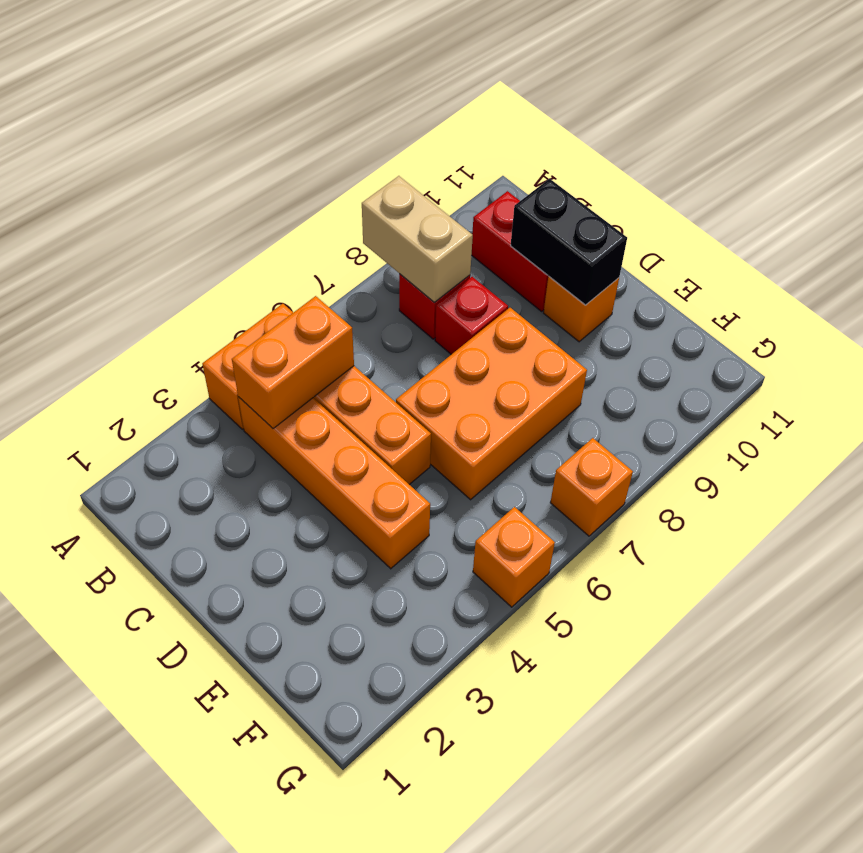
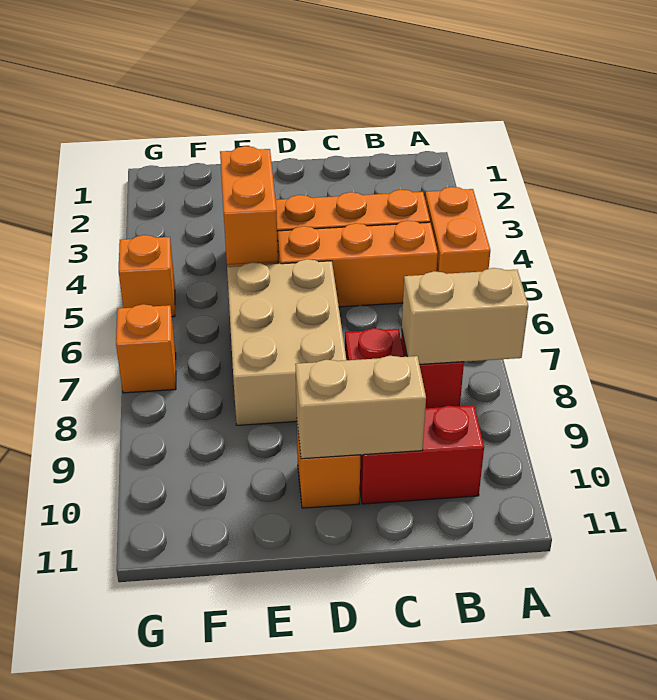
orange 1x2 brick [232,296,354,429] -> orange 1x2 brick moved to [220,146,278,265]
black 1x2 brick [511,179,627,305] -> tan 1x2 brick [295,356,426,459]
orange 2x3 brick [396,308,587,500] -> tan 2x3 brick [227,259,346,425]

